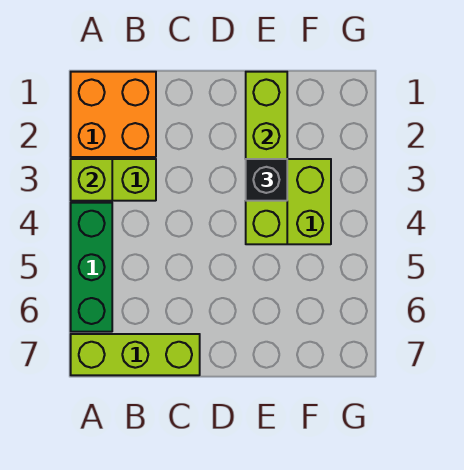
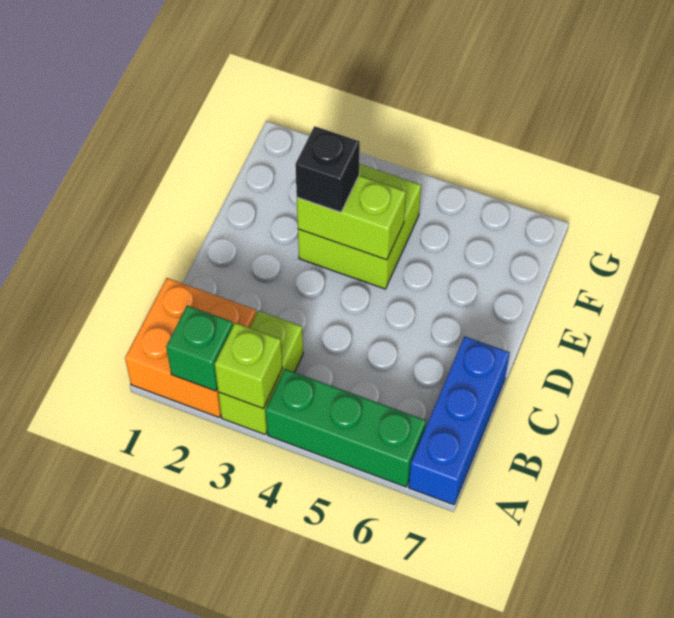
none -> green 1x1 brick [166,306,233,391]
lime 1x3 brick [71,334,200,375] -> blue 1x3 brick [409,336,510,505]
lime 1x4 brick [246,72,287,244] -> lime 1x2 brick [297,175,406,260]

